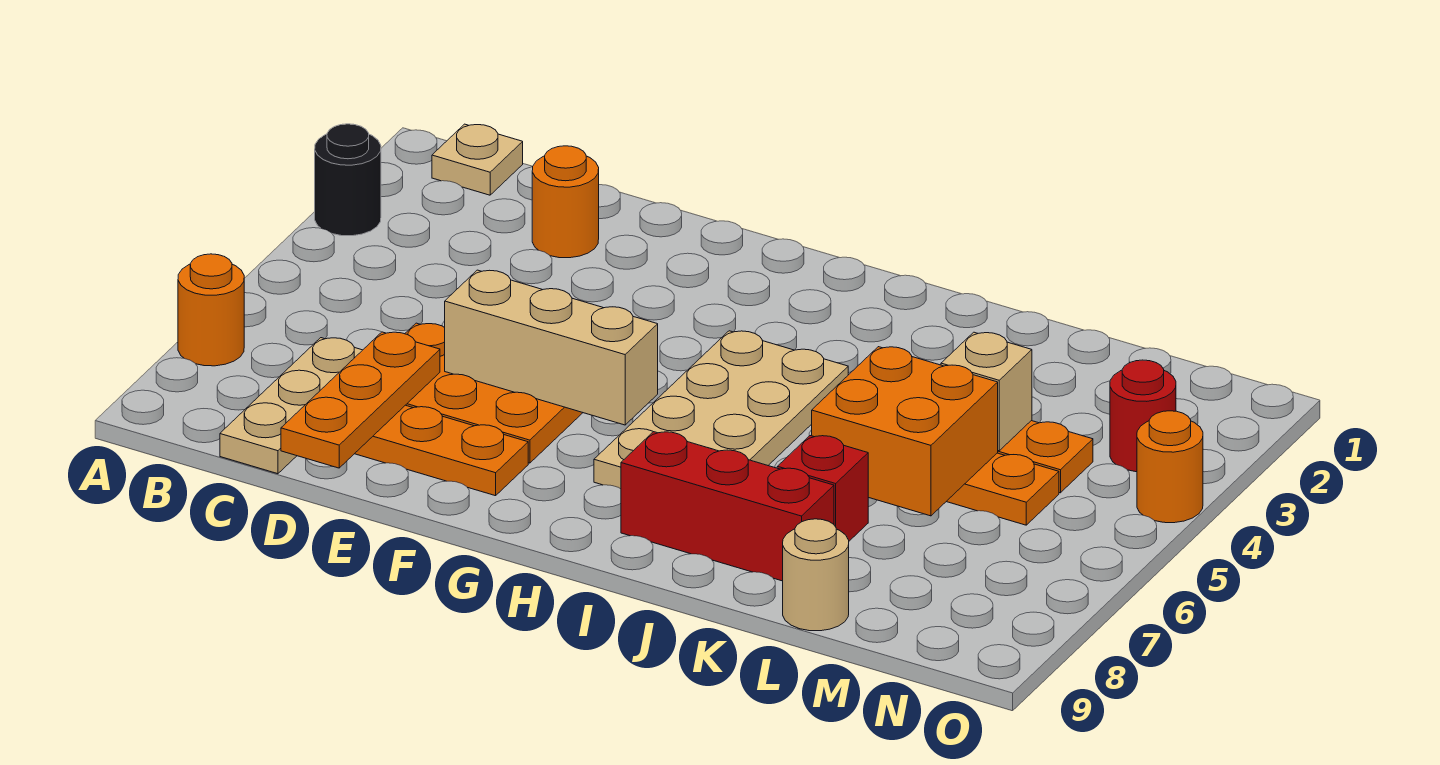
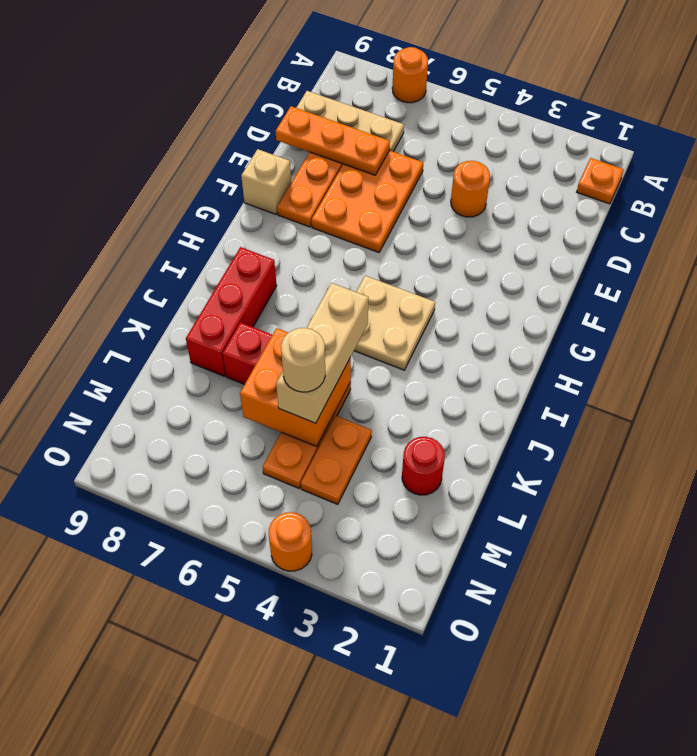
black 1x1 round brick [315,124,381,236] -> none
tan 1x1 plate [432,124,523,195] -> orange 1x1 plate [577,158,624,204]
orange 1x1 round brick [532,146,599,258] -> orange 1x1 round brick moved to [451,161,490,217]
tan 1x3 brick [445,270,658,425] -> tan 1x3 brick moved to [276,283,368,423]
tan 2x4 plate [594,331,848,489] -> tan 2x2 plate [354,276,435,370]
tan 1x1 brick [941,332,1032,451] -> tan 1x1 brick moved to [241,149,291,214]
tan 1x1 round brick [783,519,849,631] -> tan 1x1 round brick moved to [281,328,325,392]
red 1x1 round brick [1110,360,1176,472] -> red 1x1 round brick moved to [402,437,445,495]

